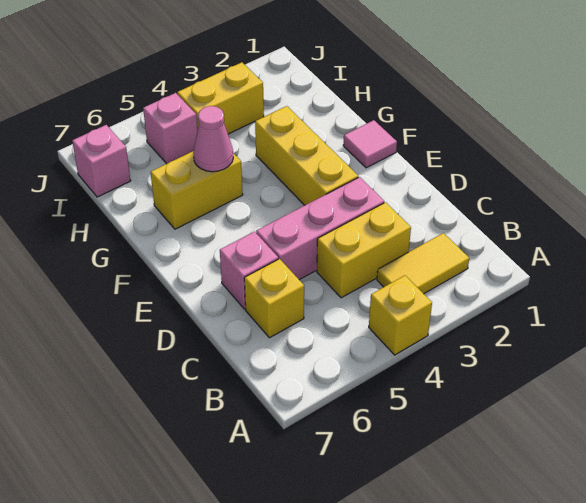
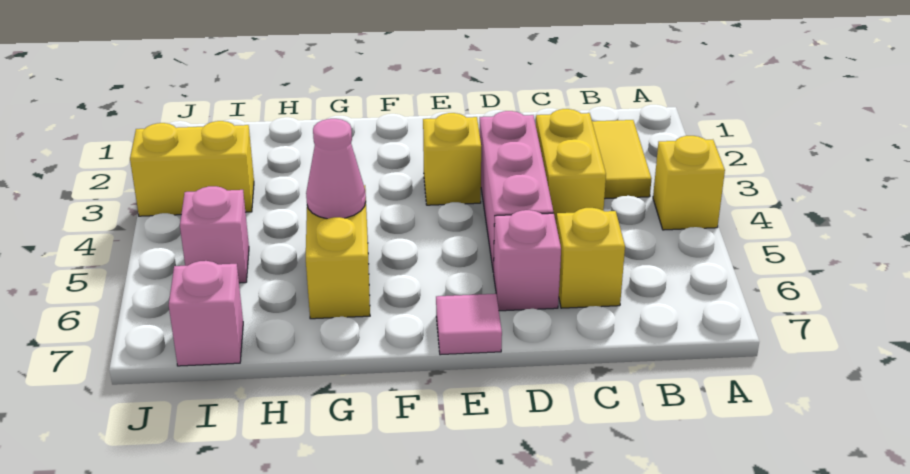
yellow 1x3 brick [255,106,358,205] -> yellow 1x1 brick [423,113,481,205]
pink 1x1 tile [343,120,397,168] -> pink 1x1 tile moved to [436,294,502,355]
yellow 1x2 brick [177,62,264,134] -> yellow 1x2 brick turned to [130,121,254,216]

